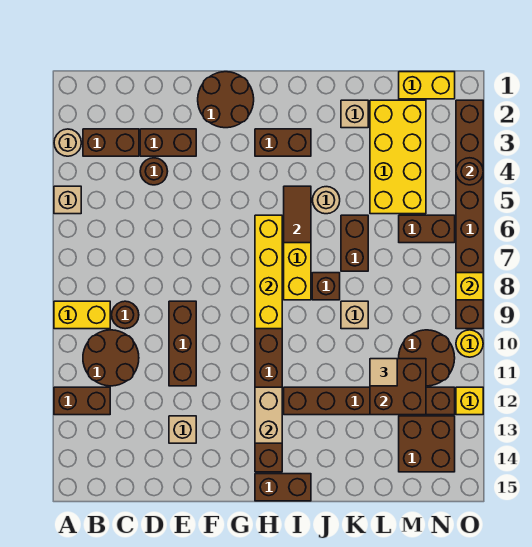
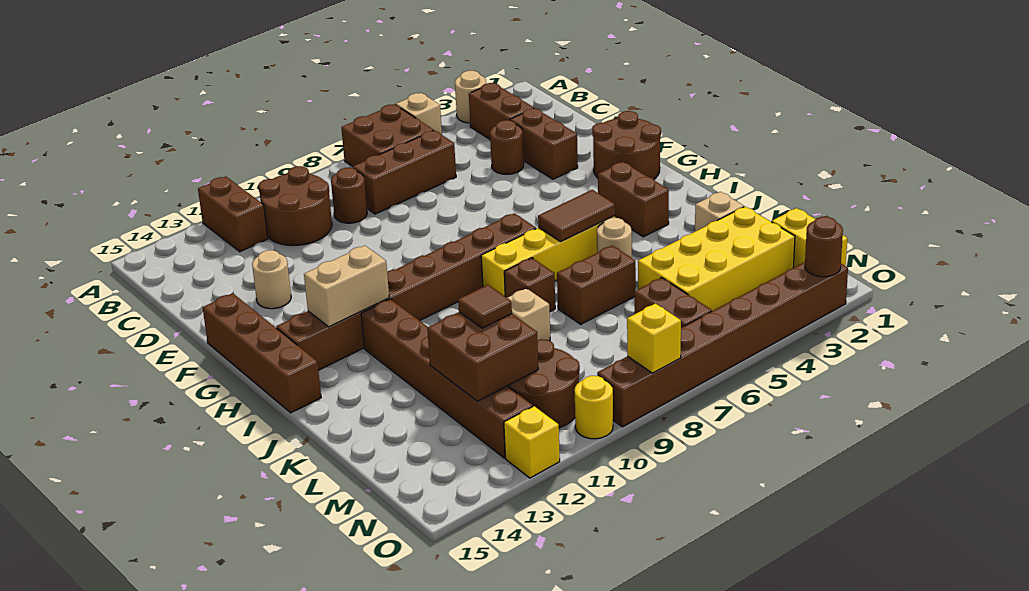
yellow 1x2 brick [54,301,110,329] -> none
brown 1x3 brick [169,301,196,386] -> brown 1x3 brick moved to [353,130,456,214]
tan 1x1 brick [169,416,196,443] -> tan 1x1 round brick [252,250,291,309]
yellow 1x4 brick [255,215,282,329] -> none
brown 1x2 brick [255,474,311,501] -> brown 1x4 brick [203,293,321,413]
tan 1x1 tile [370,359,397,386] -> brown 1x1 tile [458,285,512,328]
brown 2x2 brick [399,416,455,472] -> brown 2x2 brick moved to [341,104,434,167]
brown 1x1 round brick [456,158,483,185] -> brown 1x1 round brick moved to [805,217,843,277]

